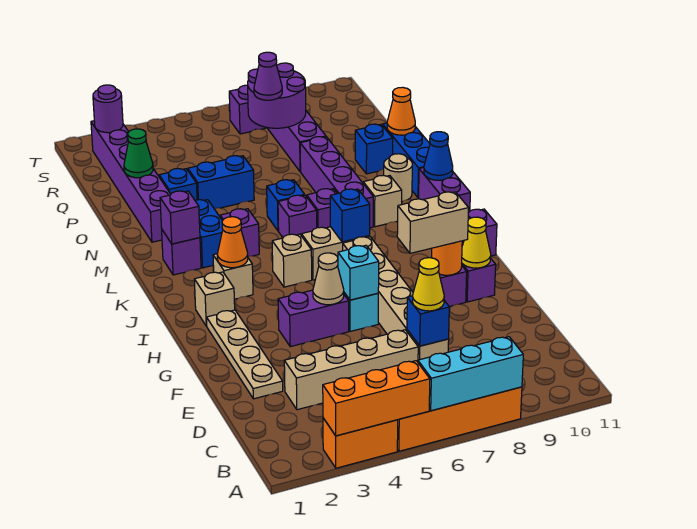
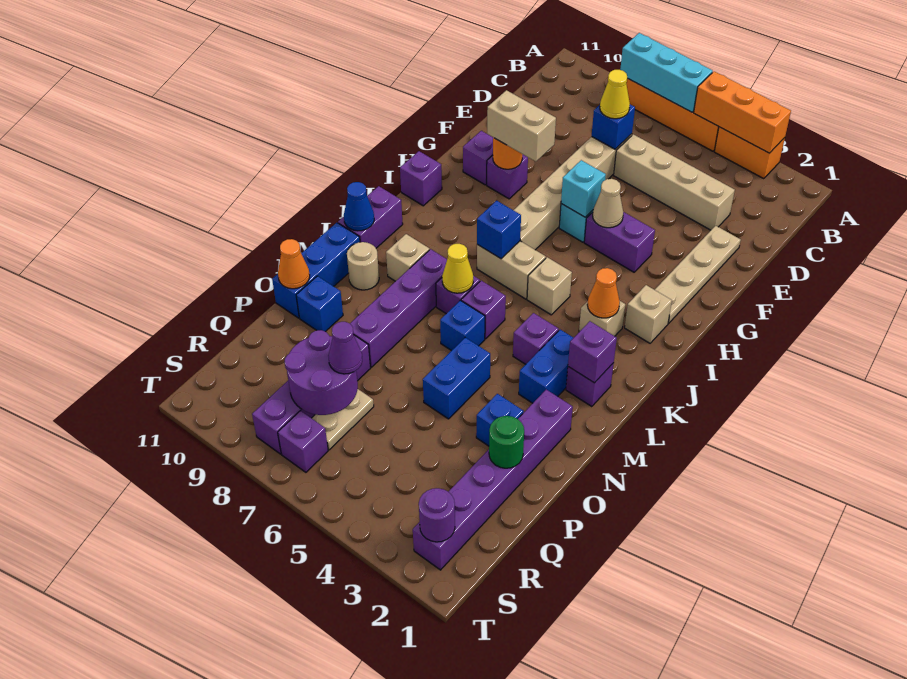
yellow 1x1 cone [462,217,491,268] -> yellow 1x1 cone moved to [442,244,473,293]
blue 1x2 brick [188,156,254,208] -> blue 1x2 brick turned to [423,338,490,419]
green 1x1 cone [124,129,153,178] -> green 1x1 round brick [489,416,524,468]
none -> tan 1x2 plate [312,389,374,450]

